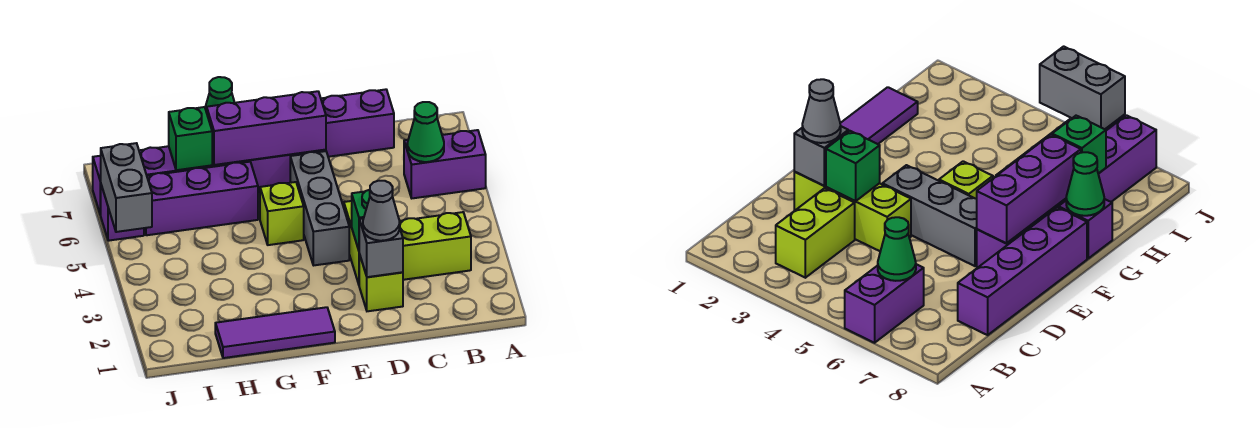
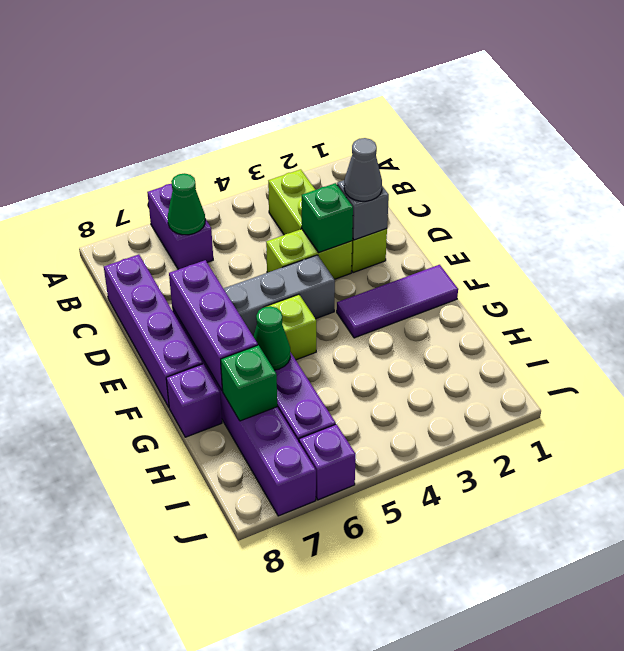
purple 1x3 tile [215,307,335,358] -> purple 1x3 tile turned to [337,265,458,338]
green 1x1 cone [205,77,235,112] -> green 1x1 cone moved to [253,306,290,370]
grey 1x2 brick [101,143,152,232] -> none

